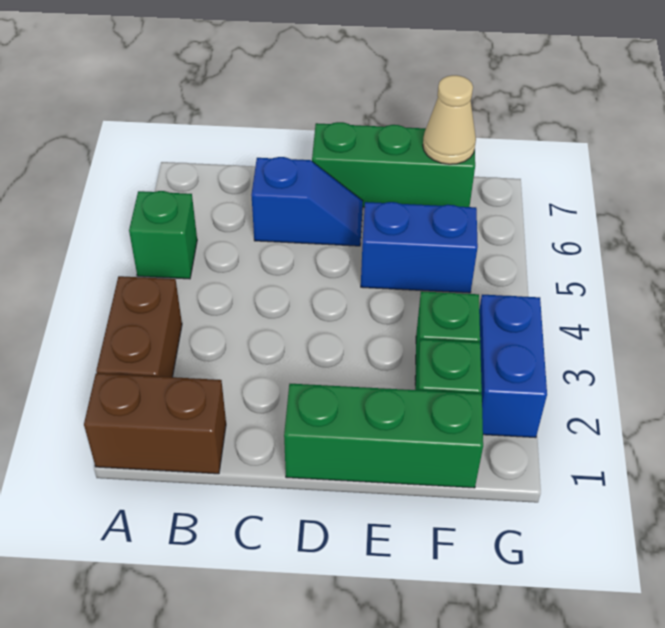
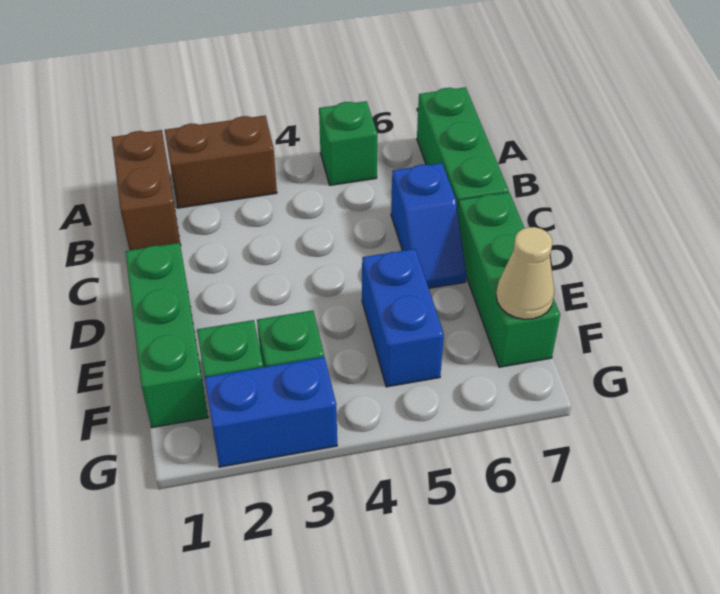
none -> green 1x3 brick [417,87,509,211]

